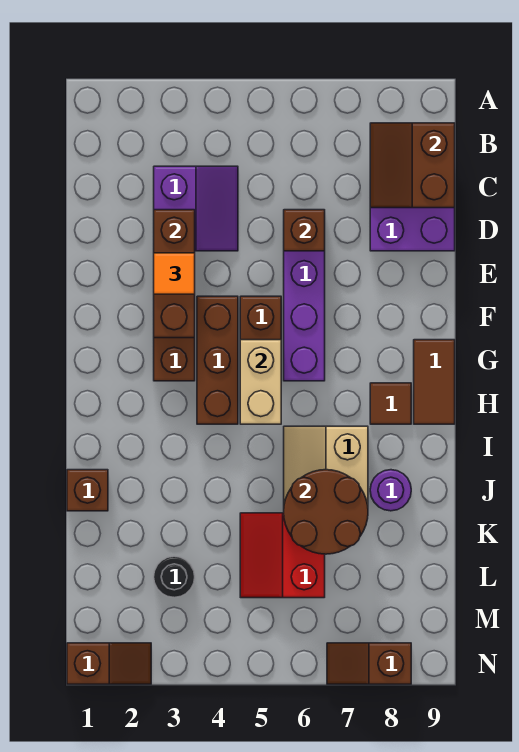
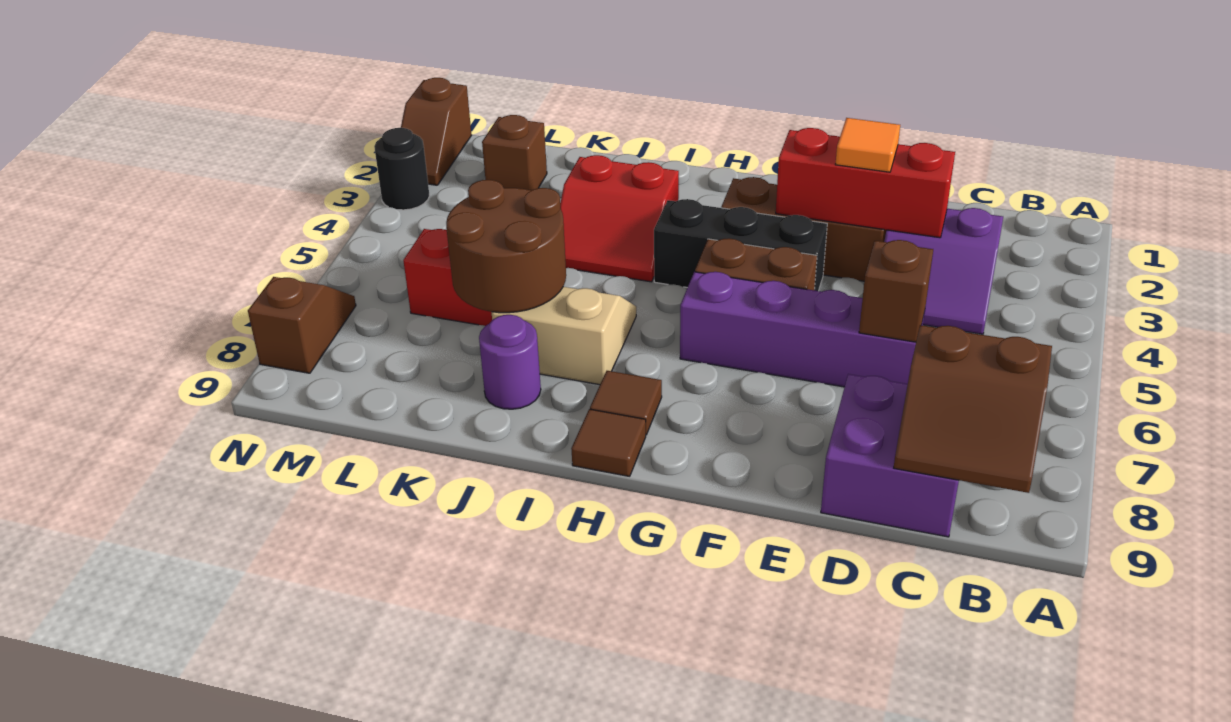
brown 2x2 slope [370,123,455,208] -> brown 2x2 slope turned to [894,325,1052,493]
brown 1x3 brick [154,210,195,338] -> red 1x3 brick [776,128,955,238]
brown 1x3 brick [197,296,238,424] -> black 1x3 brick [654,199,827,291]
tan 1x2 brick [240,340,281,424] -> none
brown 1x2 tile [414,340,455,424] -> brown 1x1 tile [571,409,646,476]
none -> red 2x2 slope [560,155,679,282]
brown 1x1 brick [67,470,108,511] -> brown 1x1 brick moved to [482,115,547,190]
black 1x1 round brick [154,556,195,598] -> black 1x1 round brick moved to [374,128,430,210]

